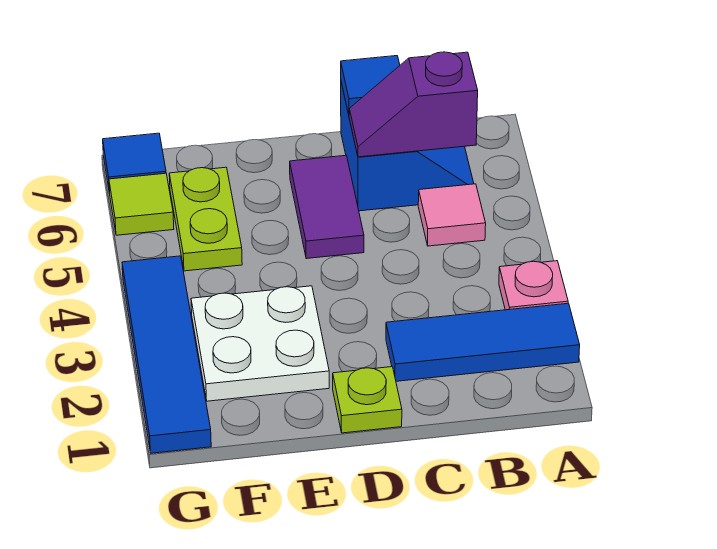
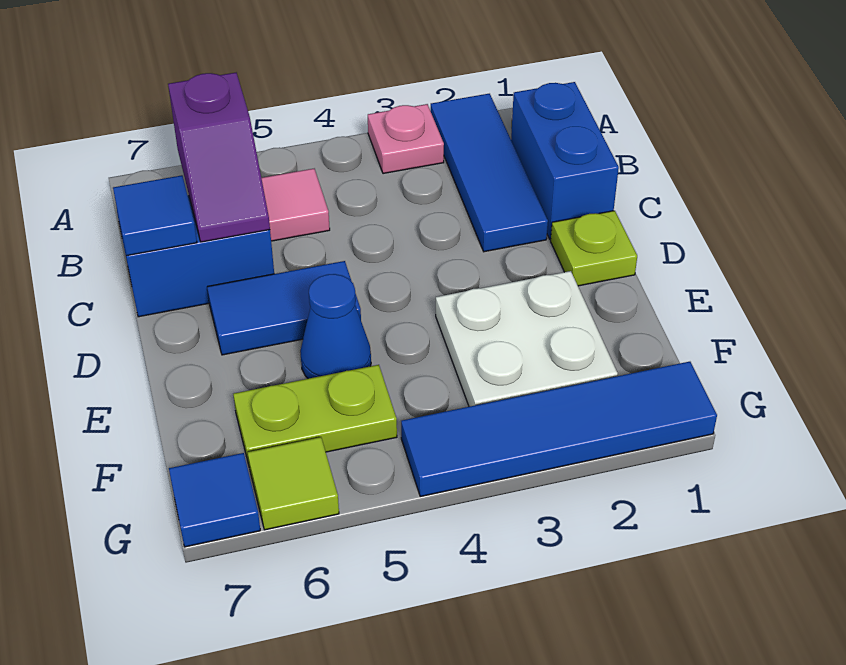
none -> blue 1x2 brick [511,82,619,239]
purple 1x2 tile [290,155,364,259] -> blue 1x2 tile [207,261,361,355]
none -> blue 1x1 cone [300,274,371,379]

